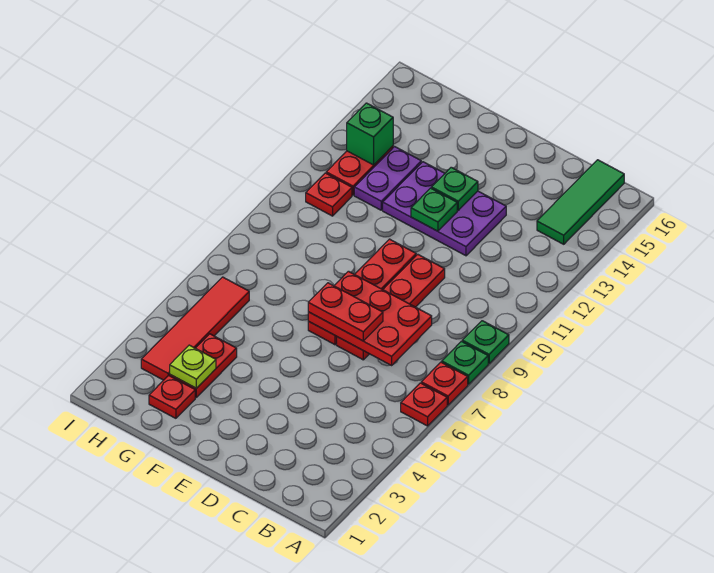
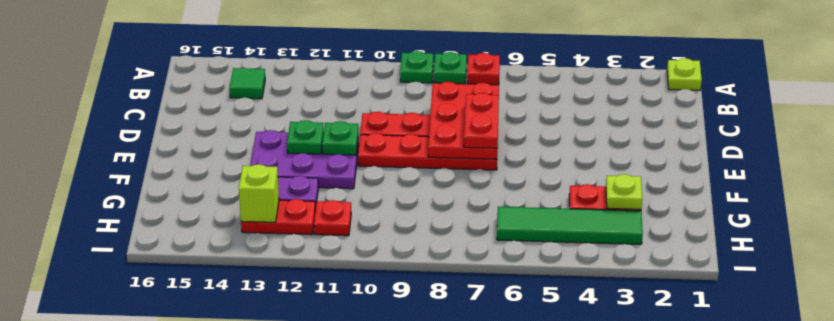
none -> lime 1x1 plate [667,58,702,90]
red 1x1 plate [401,383,447,426] -> none
green 1x3 tile [537,160,624,244] -> green 1x1 tile [230,68,265,99]
purple 2x3 plate [383,162,506,256] -> purple 2x3 plate turned to [250,130,359,189]
green 1x1 plate [432,167,478,210] -> green 1x1 plate moved to [322,121,358,155]
red 1x1 plate [149,375,195,418] -> none
red 1x4 tile [141,277,249,380] -> green 1x4 tile [497,207,643,244]
green 1x1 brick [347,103,393,165] -> lime 1x1 brick [239,164,279,222]

